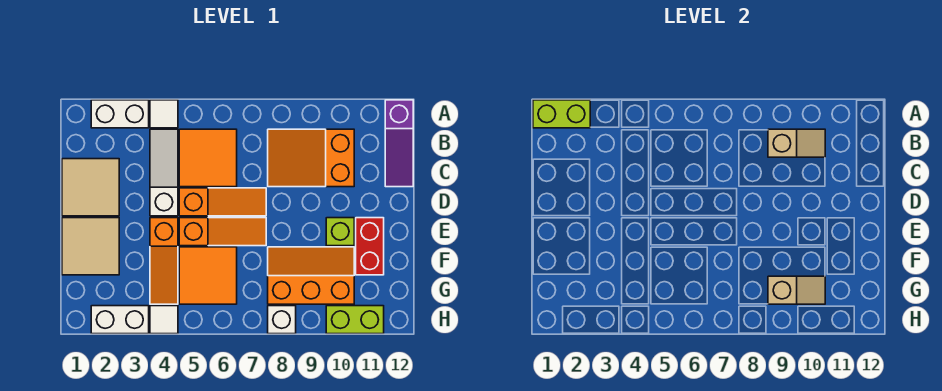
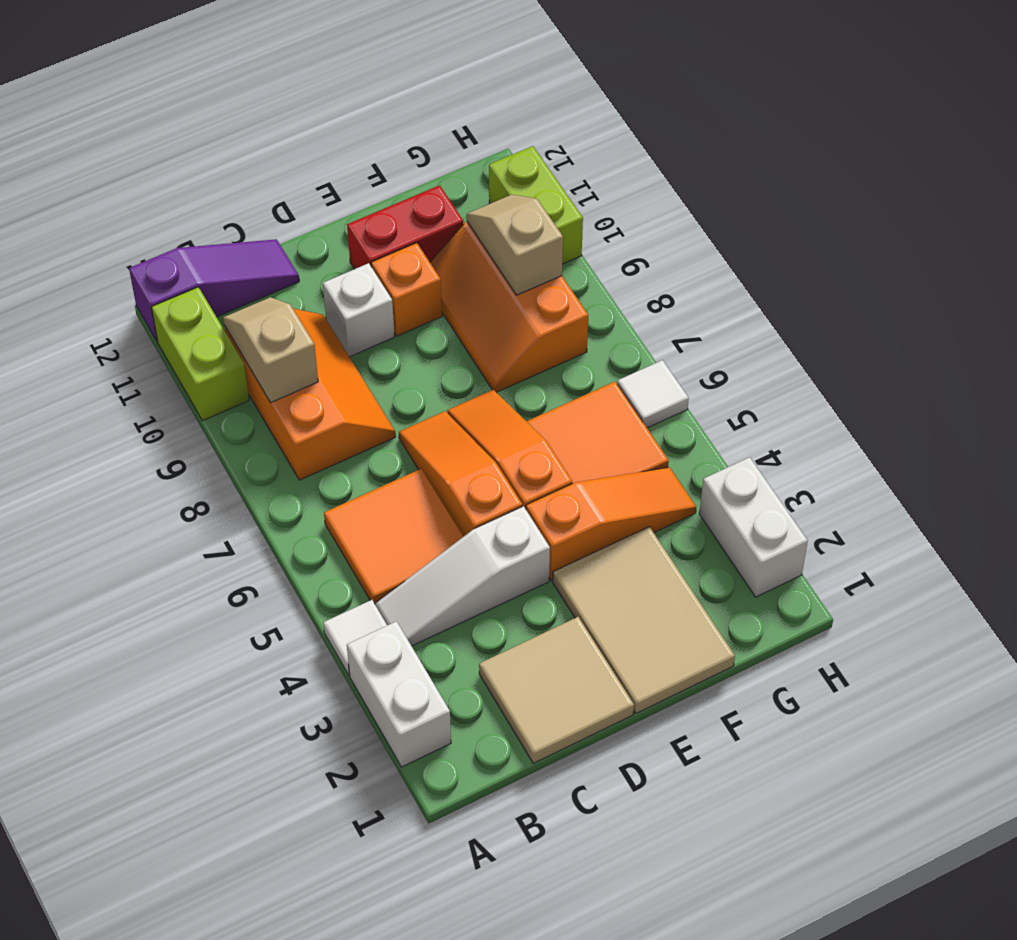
lime 1x2 brick [533,100,590,128] -> lime 1x2 brick moved to [151,287,249,421]
orange 2x3 slope [268,129,354,187] -> orange 2x3 slope turned to [224,309,396,480]
tan 2x2 tile [62,218,119,275] -> tan 2x3 tile [553,527,735,713]
lime 1x1 brick [326,218,354,246] -> orange 1x1 brick [371,243,442,336]
white 1x1 tile [150,306,178,334] -> white 1x1 tile moved to [617,360,689,428]
white 1x1 brick [268,306,296,334] -> white 1x1 brick moved to [323,263,394,357]

